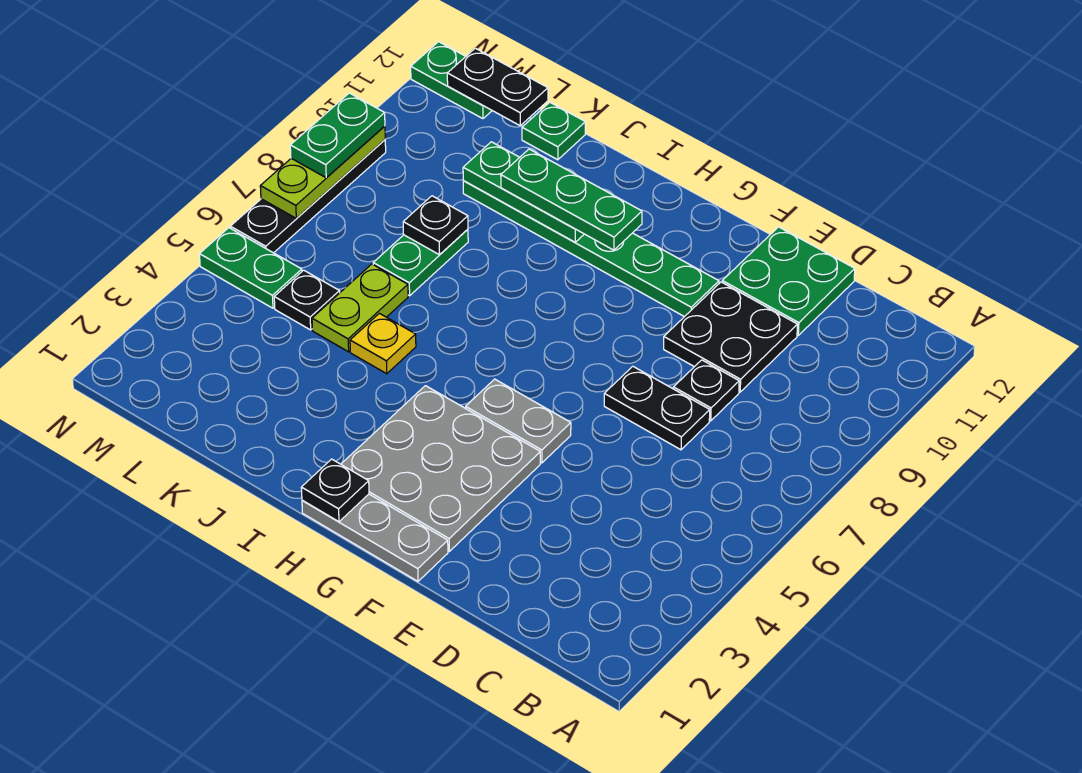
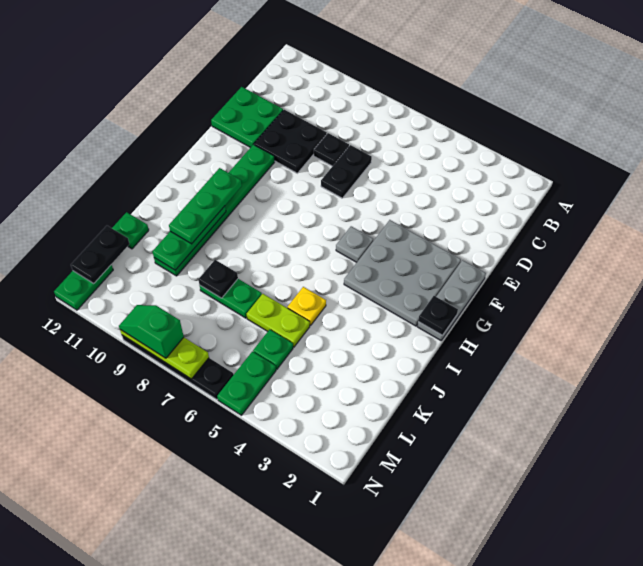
grey 1x2 plate [466,379,571,463] -> grey 1x1 plate [336,226,373,262]
black 1x1 plate [274,270,340,330] -> green 1x1 plate [253,329,293,369]
green 1x2 plate [290,93,385,178] -> green 1x2 slope [119,305,184,358]

